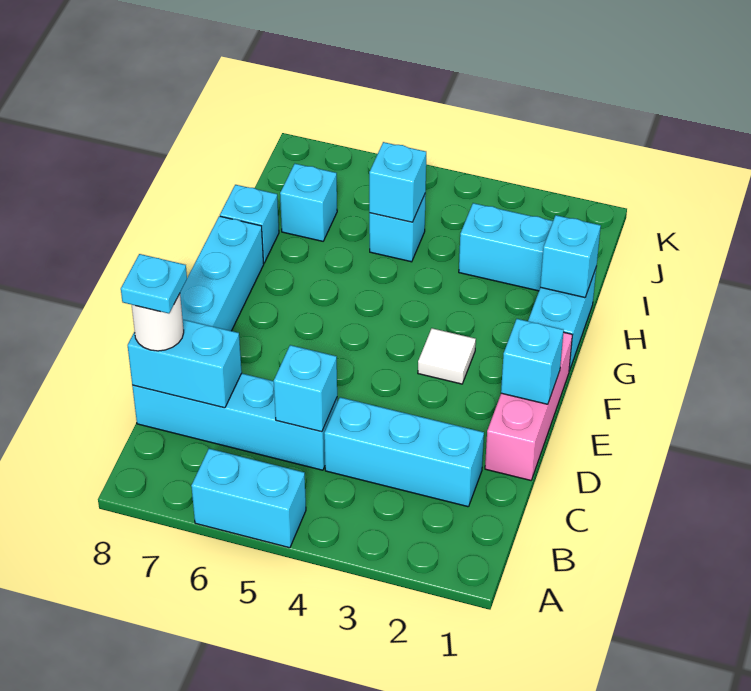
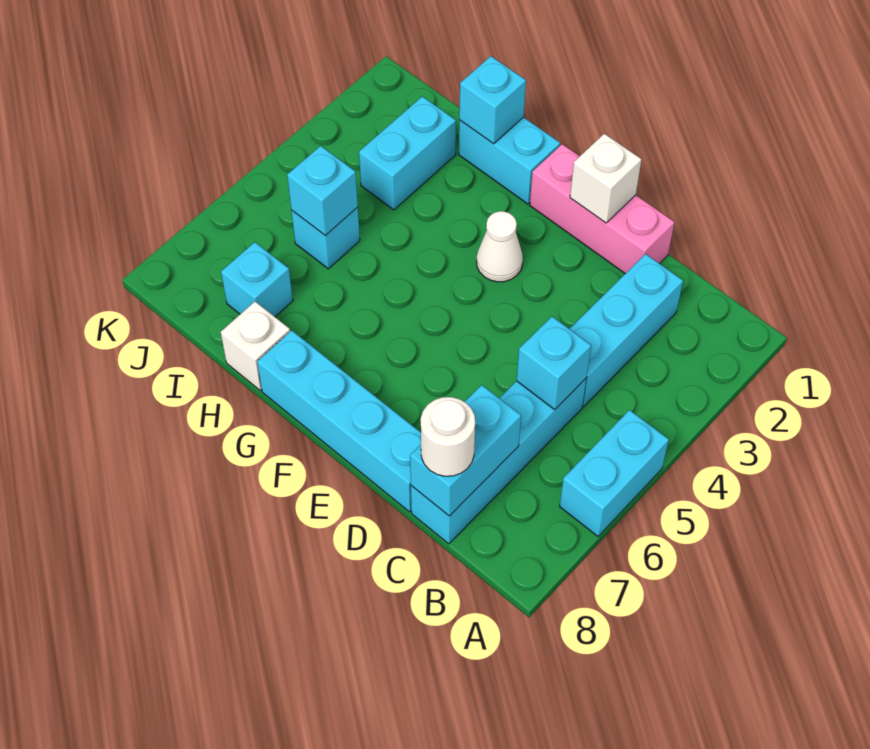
cyan 1x1 plate [121,254,187,313] -> none
cyan 1x1 brick [501,319,564,404] -> white 1x1 brick [570,134,642,223]
white 1x1 tile [418,328,476,384] -> white 1x1 cone [477,211,523,282]
cyan 1x1 brick [220,185,279,263] -> white 1x1 brick [221,302,290,390]

